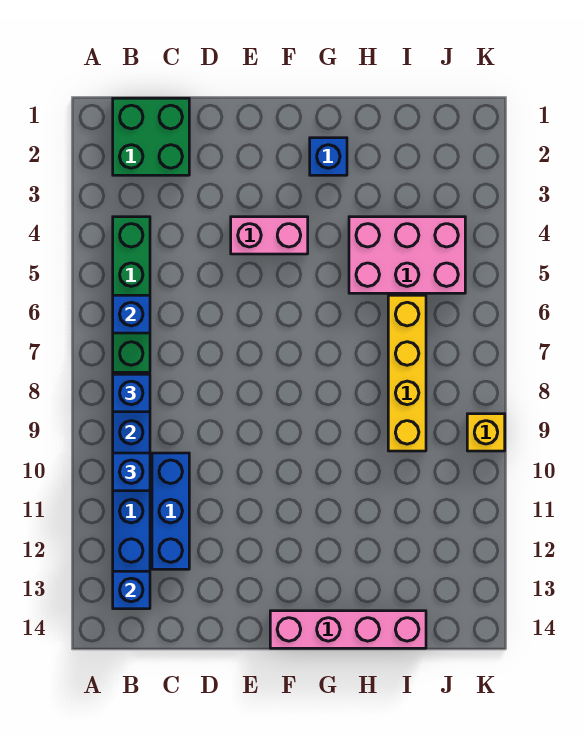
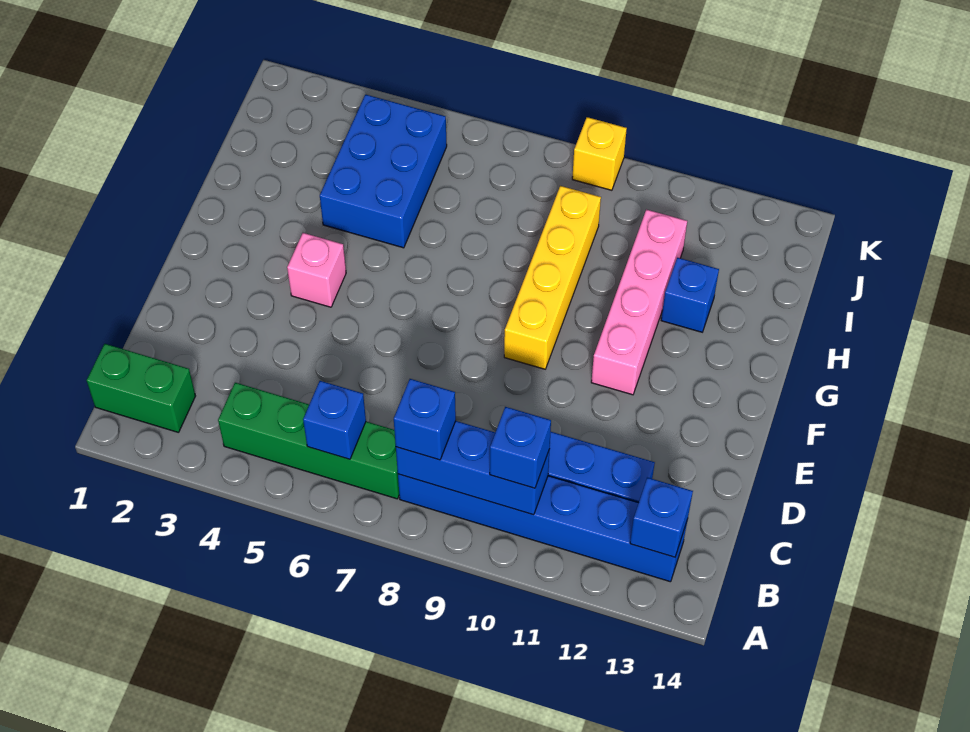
green 2x2 brick [113,98,189,175] -> green 1x2 brick [87,344,195,433]
pink 1x2 brick [231,217,308,254] -> pink 1x1 brick [287,233,346,307]
pink 1x4 brick [270,611,426,648] -> pink 1x4 brick moved to [591,209,687,395]
blue 1x1 brick [310,138,347,175] -> blue 1x1 brick moved to [661,258,719,332]
pink 2x3 brick [349,217,465,293] -> blue 2x3 brick [320,95,447,248]
yellow 1x4 brick [388,295,426,451] -> yellow 1x4 brick turned to [504,186,601,369]

